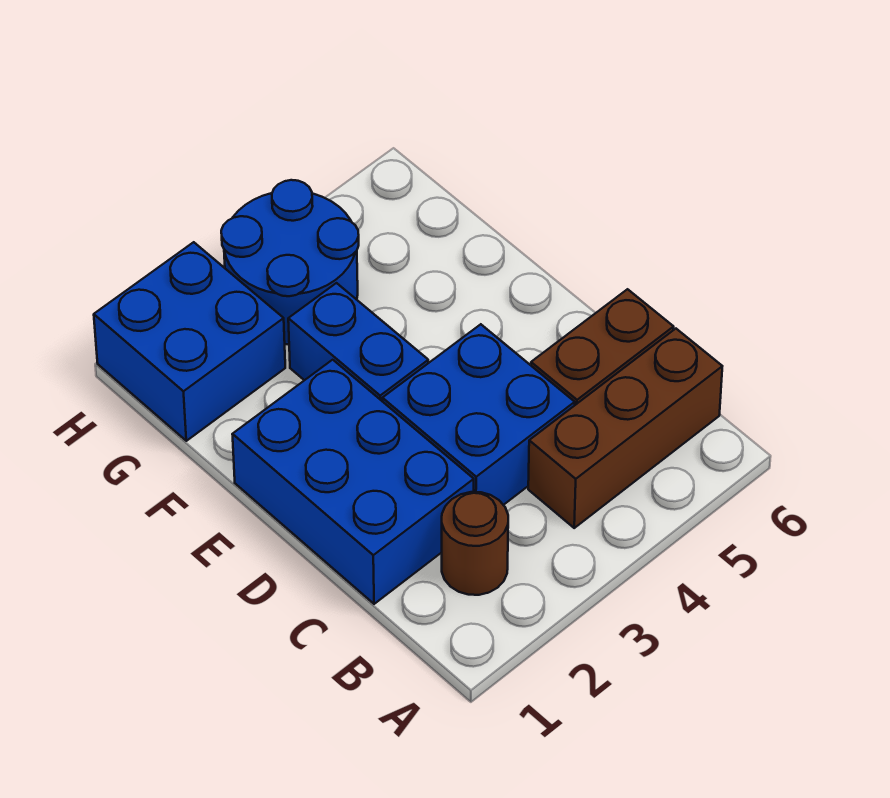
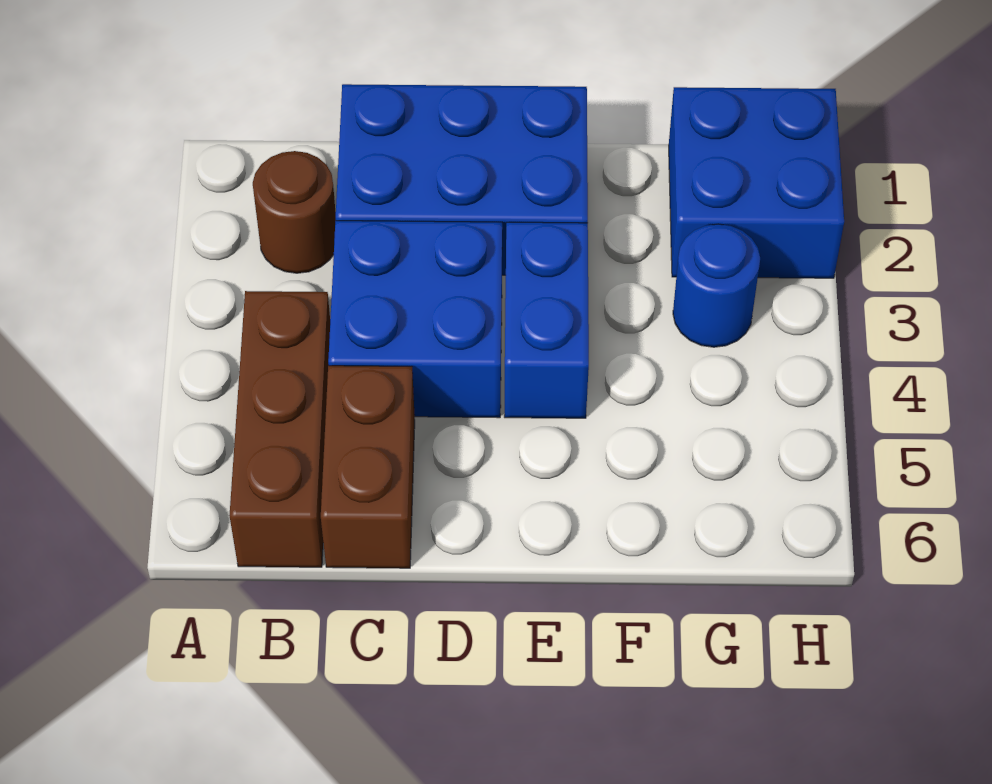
blue 1x2 brick [288,283,428,402] -> blue 1x2 brick turned to [504,222,589,418]
blue 2x2 round brick [221,180,359,345] -> blue 1x1 round brick [673,224,760,347]

